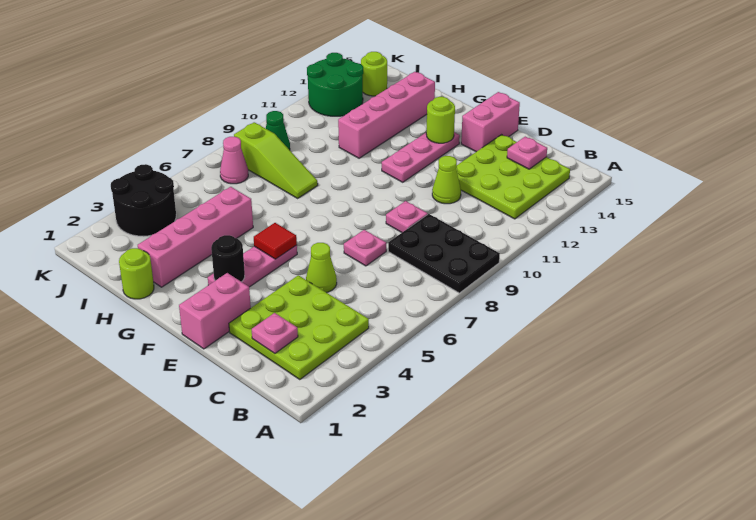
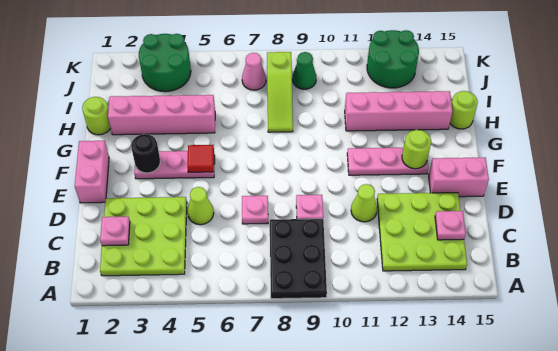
pink 1x2 brick [179,273,251,349] -> pink 1x2 brick turned to [75,141,109,203]
black 2x2 round brick [111,164,176,236] -> green 2x2 round brick [139,34,191,92]
lime 1x1 round brick [361,52,387,96] -> lime 1x1 round brick moved to [450,91,478,129]

